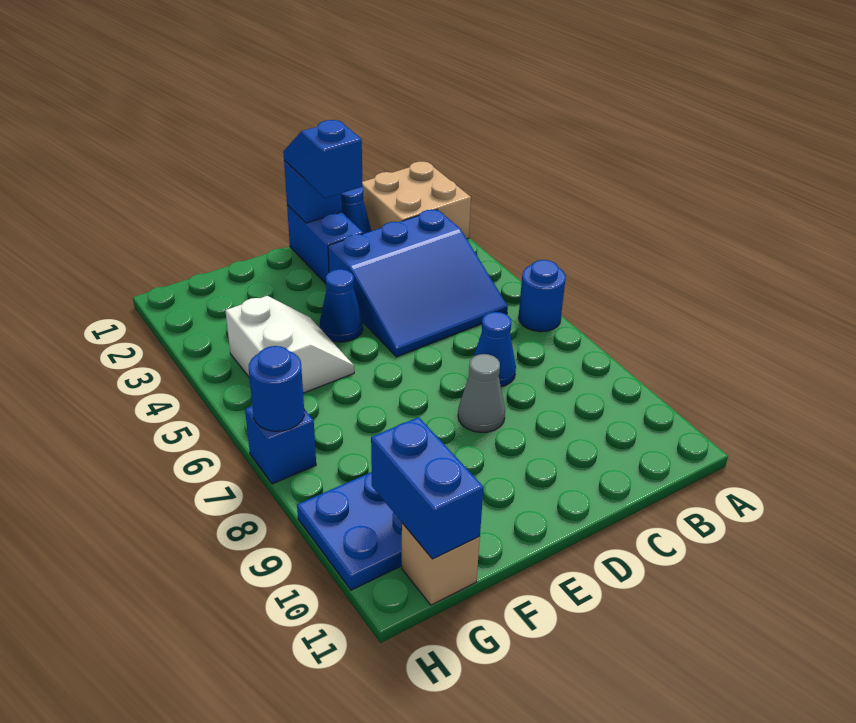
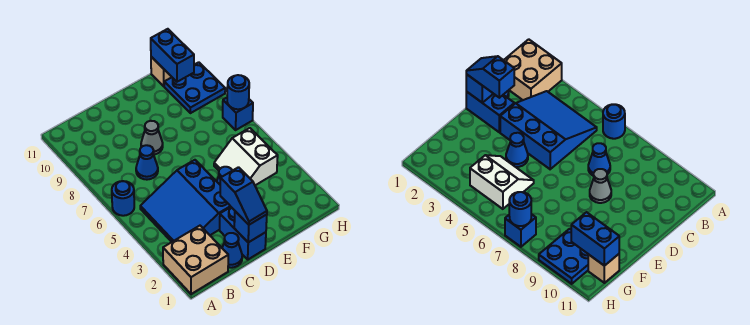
blue 3x3 slope [328,209,508,357] -> blue 3x3 slope turned to [140,160,231,242]

